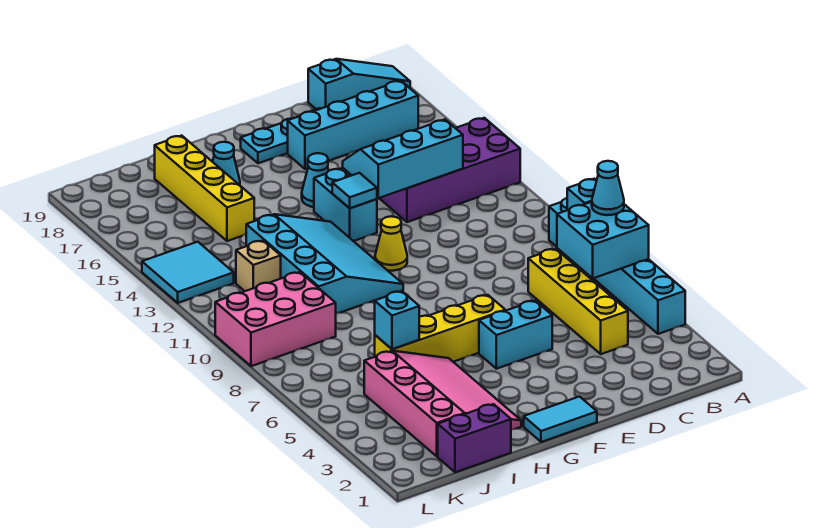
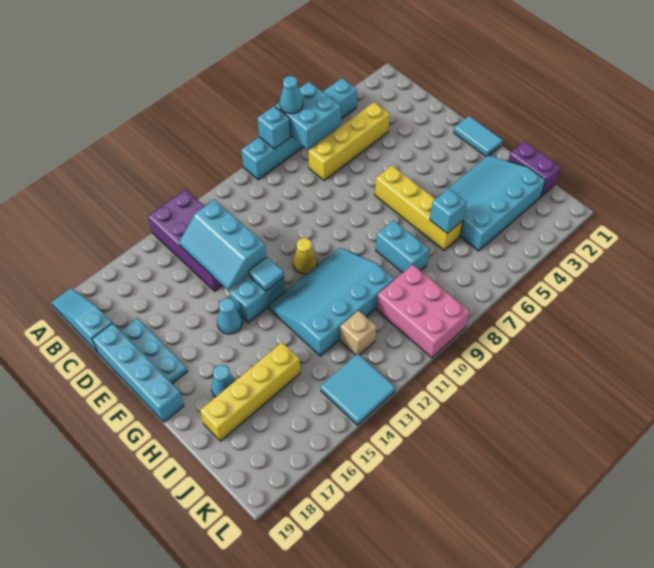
cyan 1x4 brick [288,81,418,169] -> cyan 1x4 brick moved to [92,323,184,422]
cyan 1x2 brick [479,301,552,369] -> cyan 1x2 brick moved to [376,220,429,273]
pink 3x4 slope [364,351,521,456] -> cyan 3x4 slope [435,156,546,251]

